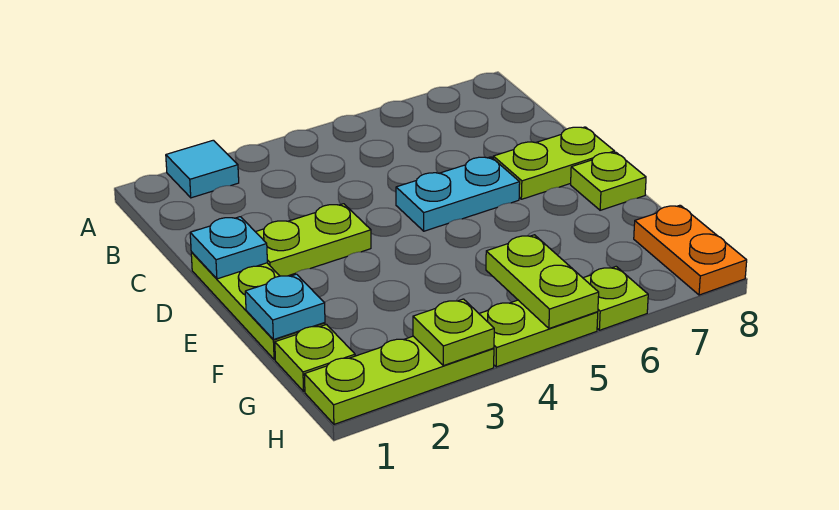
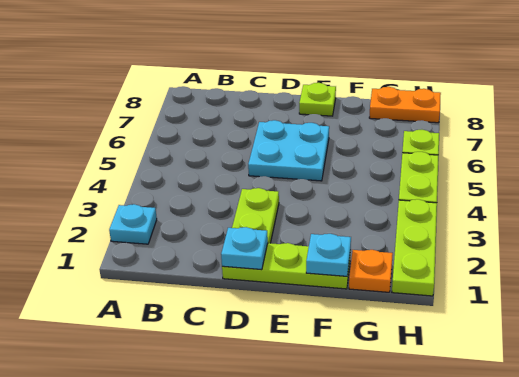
cyan 1x1 tile [166,140,239,198] -> cyan 1x1 plate [109,204,157,244]
cyan 1x2 plate [396,157,520,231] -> cyan 2x2 plate [248,120,329,181]
lime 1x2 plate [493,127,615,199] -> none
lime 1x1 plate [275,325,355,391] -> orange 1x1 plate [349,250,393,292]
lime 1x2 plate [486,235,599,328] -> none
lime 1x1 plate [413,299,494,366] -> none

